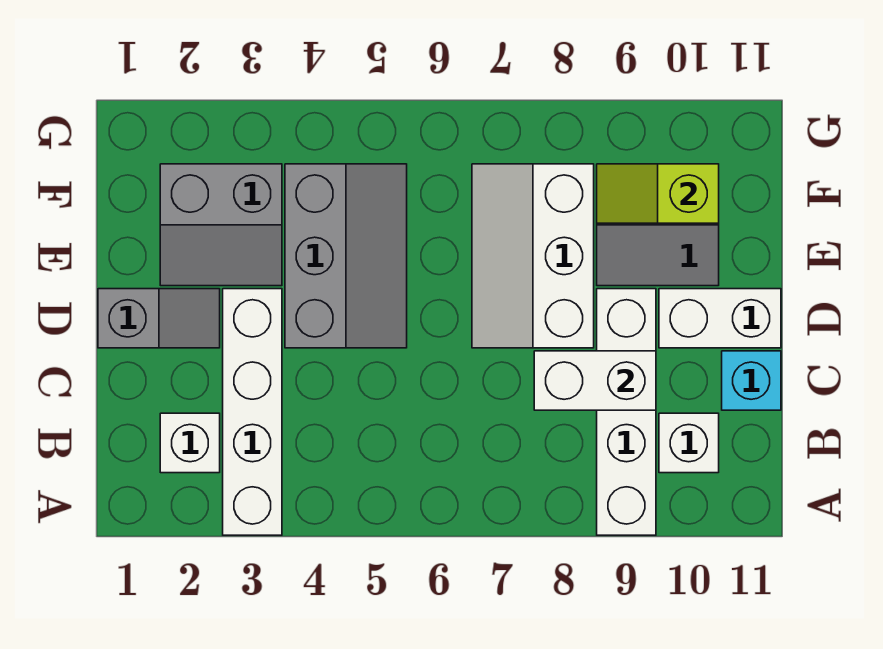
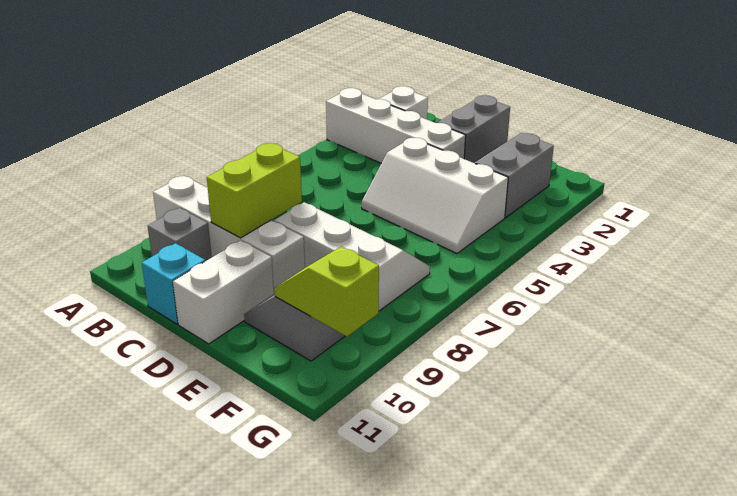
white 1x1 brick [659,413,719,473] -> grey 1x1 brick [148,208,212,261]
white 1x2 brick [534,351,656,410] -> lime 1x2 brick [207,143,302,238]
grey 1x2 slope [98,289,220,348] -> grey 1x2 brick [437,95,510,163]
grey 2x3 slope [285,164,407,348] -> white 2x3 slope [362,138,508,253]
lime 1x2 slope [597,164,719,223] -> lime 1x2 slope turned to [275,247,379,337]

